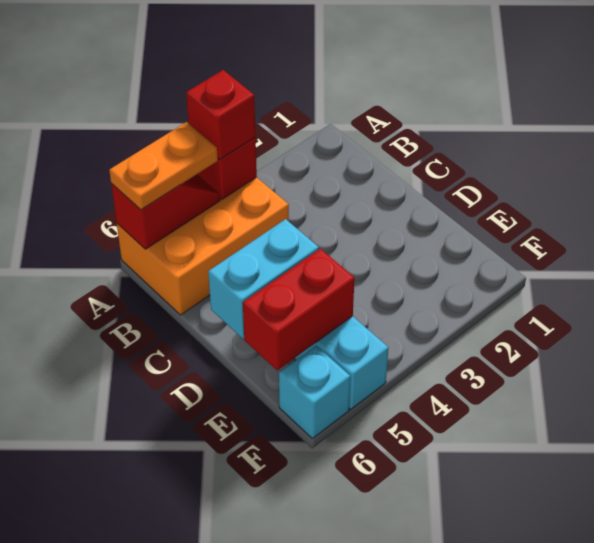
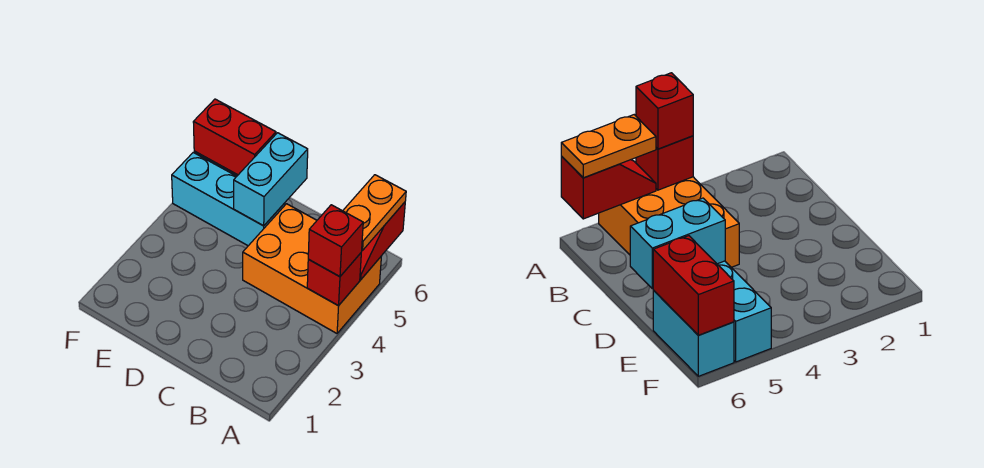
orange 2x3 brick [117,177,289,315] -> orange 2x3 brick turned to [243,204,381,333]
red 1x2 brick [243,249,354,370] -> red 1x2 brick turned to [193,99,276,175]
cyan 1x1 brick [279,346,350,438] -> cyan 1x2 brick [653,291,734,376]

